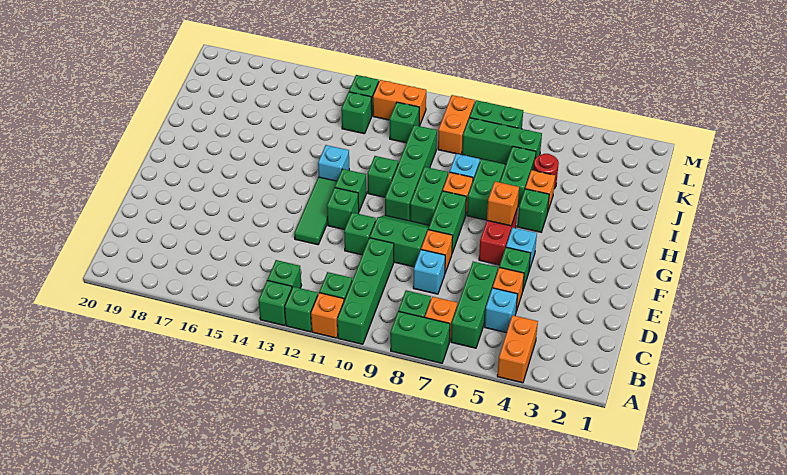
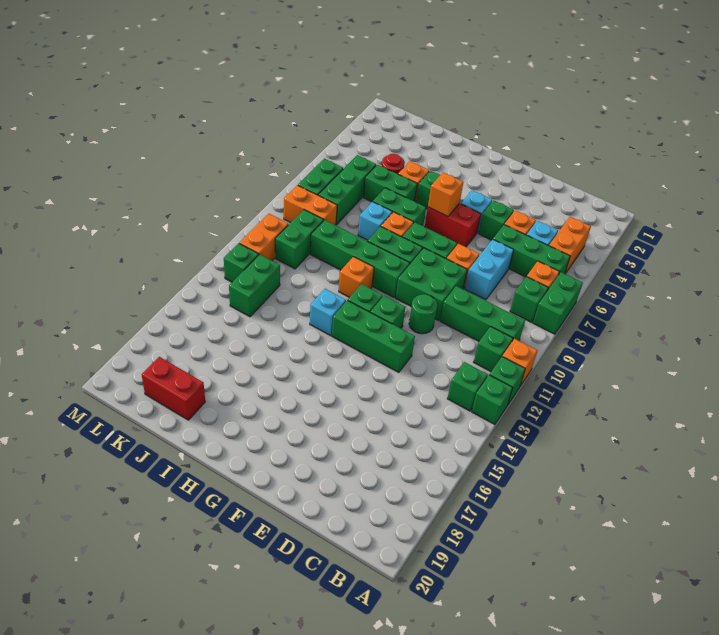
orange 1x2 brick [497,315,538,383] -> orange 1x2 brick turned to [549,217,591,274]
green 1x4 brick [337,238,394,344] -> green 1x3 brick [440,286,525,341]
cyan 1x1 brick [413,250,445,294] -> cyan 1x2 brick [465,239,514,300]
green 2x2 slope [370,215,429,267] -> green 2x2 brick [396,248,467,321]
green 1x1 brick [344,213,376,255] -> green 1x1 round brick [409,294,437,334]
green 1x3 tile [294,177,337,245] -> green 1x3 brick [332,300,415,372]
green 1x1 brick [367,156,398,197] -> orange 1x1 brick [339,257,374,297]
none -> red 1x2 brick [142,357,205,420]
green 1x1 brick [390,102,419,143] -> green 1x2 brick [275,210,323,269]
green 1x1 brick [341,92,372,134] -> green 1x2 brick [229,254,280,317]

